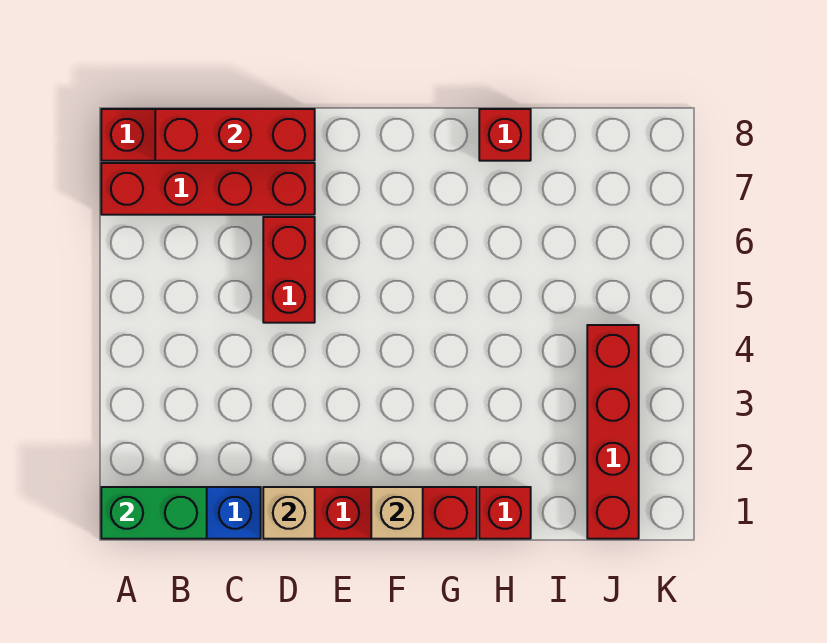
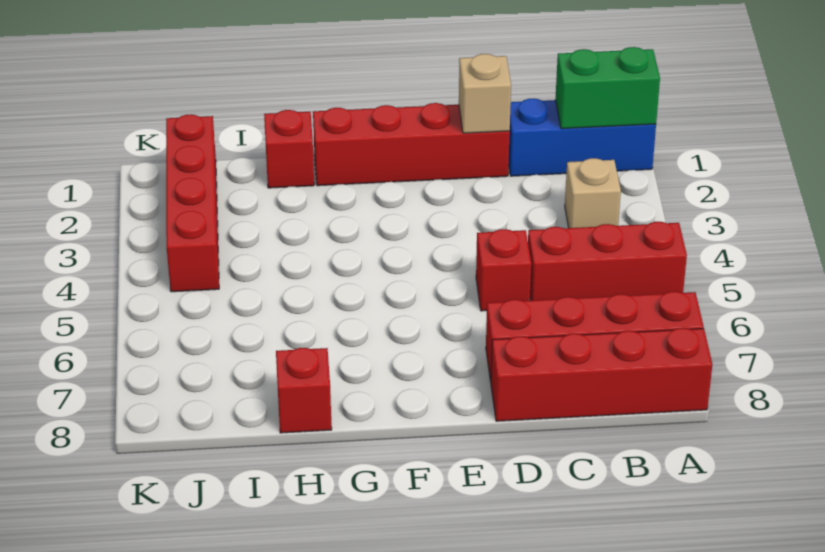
red 1x3 brick [155,109,315,161] -> red 1x3 brick moved to [528,222,687,301]
red 1x2 brick [263,217,315,323] -> red 1x1 brick [476,229,531,311]
tan 1x1 brick [371,487,423,539] -> tan 1x1 brick moved to [565,158,621,228]

